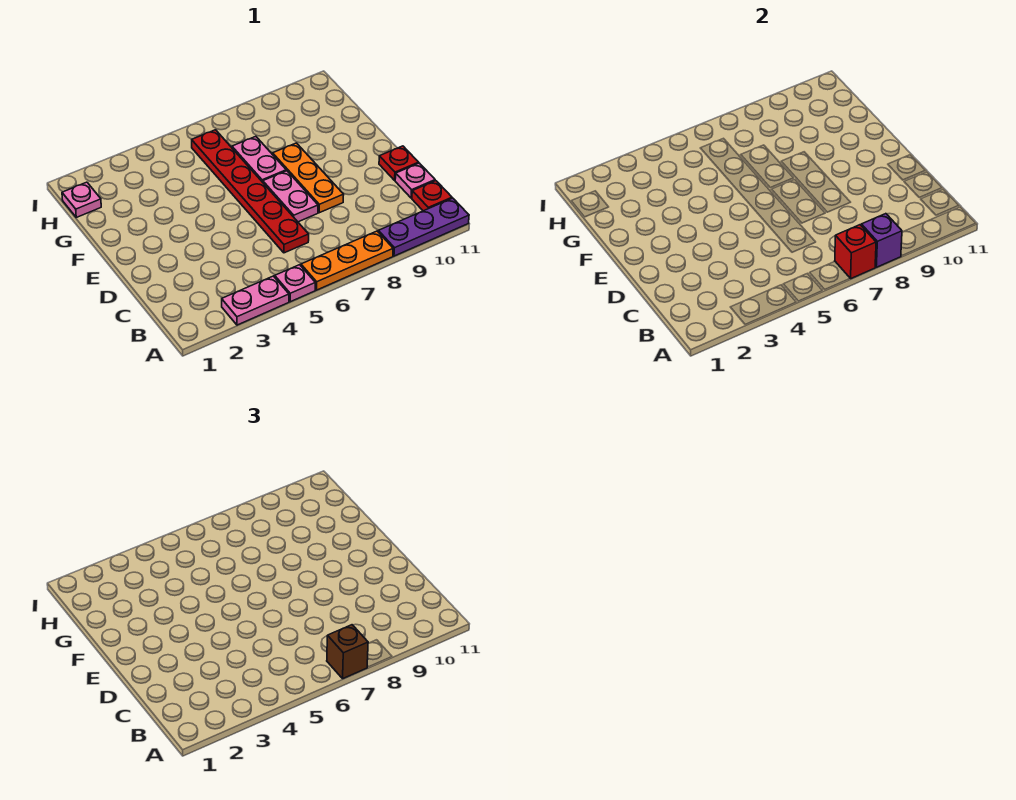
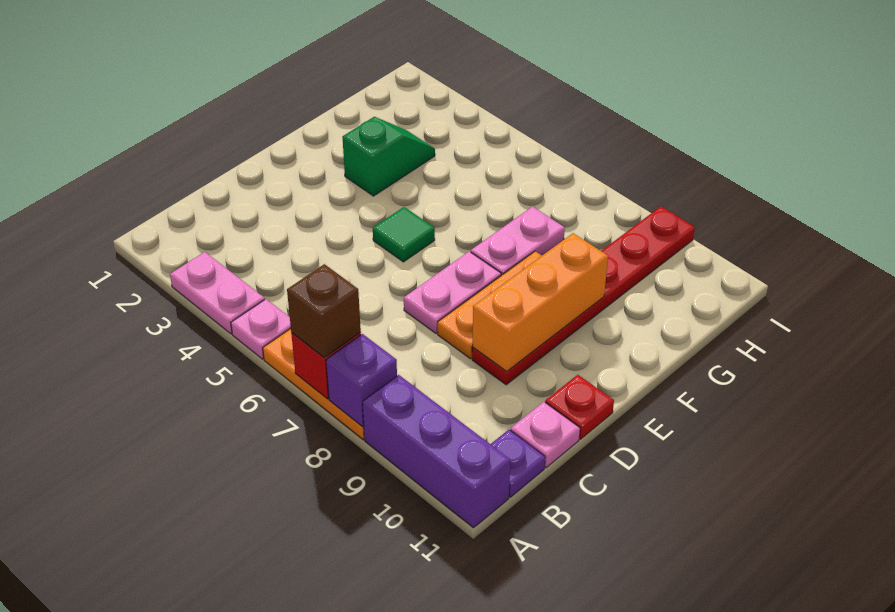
purple 1x3 plate [378,198,469,256] -> purple 1x3 brick [363,375,510,528]
red 1x1 plate [412,181,452,211] -> purple 1x1 plate [491,430,545,497]
red 1x6 plate [192,130,309,253] -> red 1x6 plate moved to [472,207,695,385]
none -> orange 1x3 brick [472,233,608,372]
none -> green 1x1 tile [373,207,435,262]
none -> green 1x2 slope [343,117,435,196]
pink 1x1 plate [62,182,101,217] -> none

